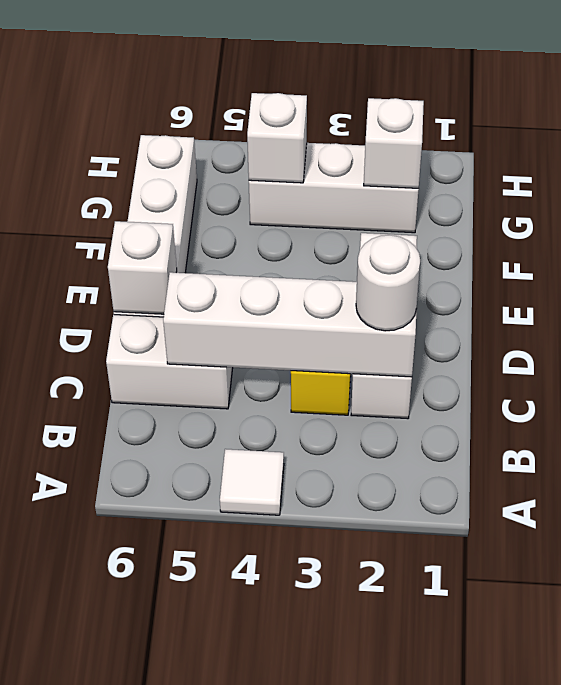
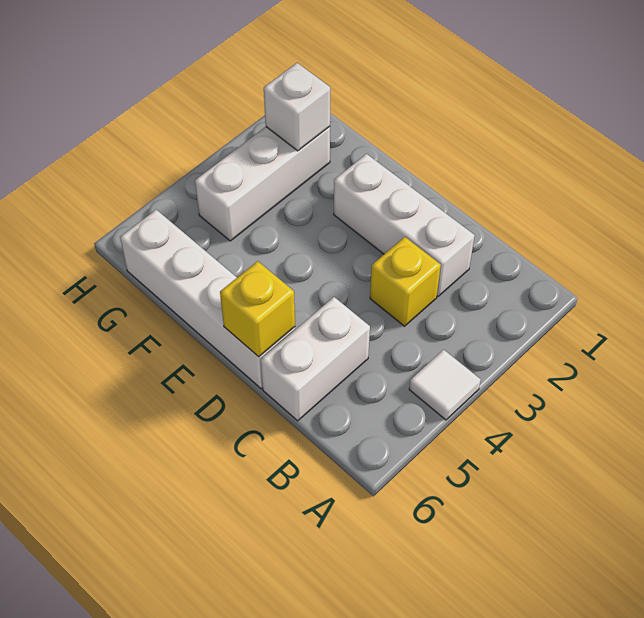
white 1x4 brick [163,272,416,377] -> none
white 1x1 round brick [356,235,420,331] -> none
white 1x1 brick [108,221,177,314] -> yellow 1x1 brick [220,261,295,357]
white 1x1 brick [247,93,307,183] -> none

